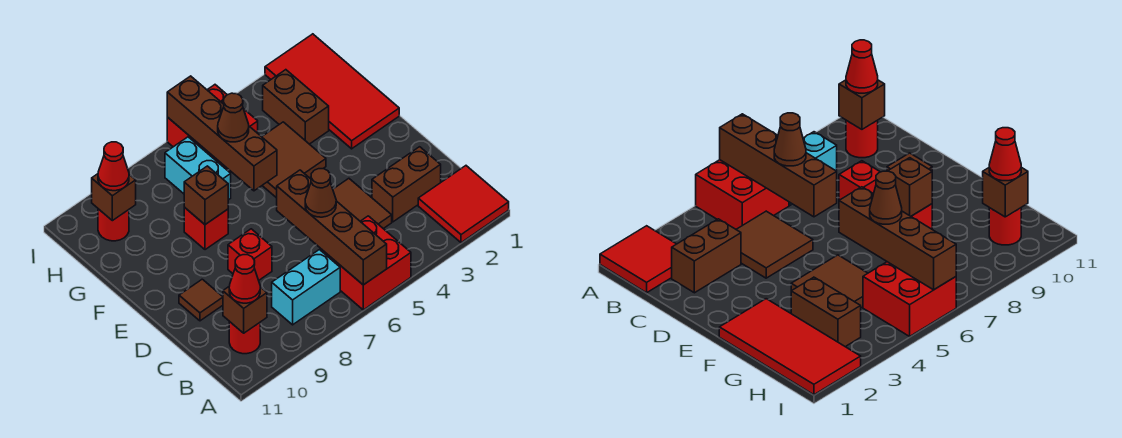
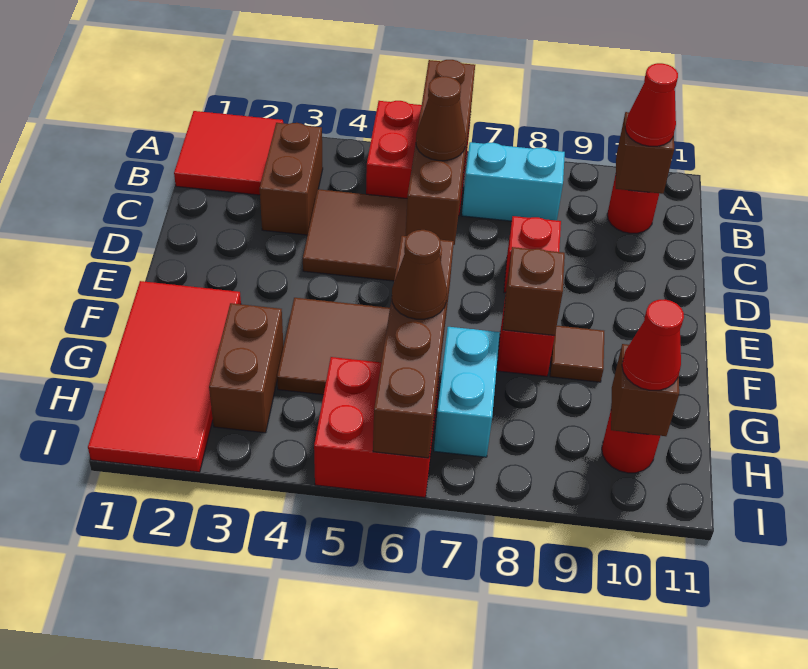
brown 1x2 brick [372,147,441,222] -> brown 1x2 brick turned to [260,123,323,235]
brown 1x1 tile [179,279,223,321] -> brown 1x1 tile moved to [550,326,604,382]

